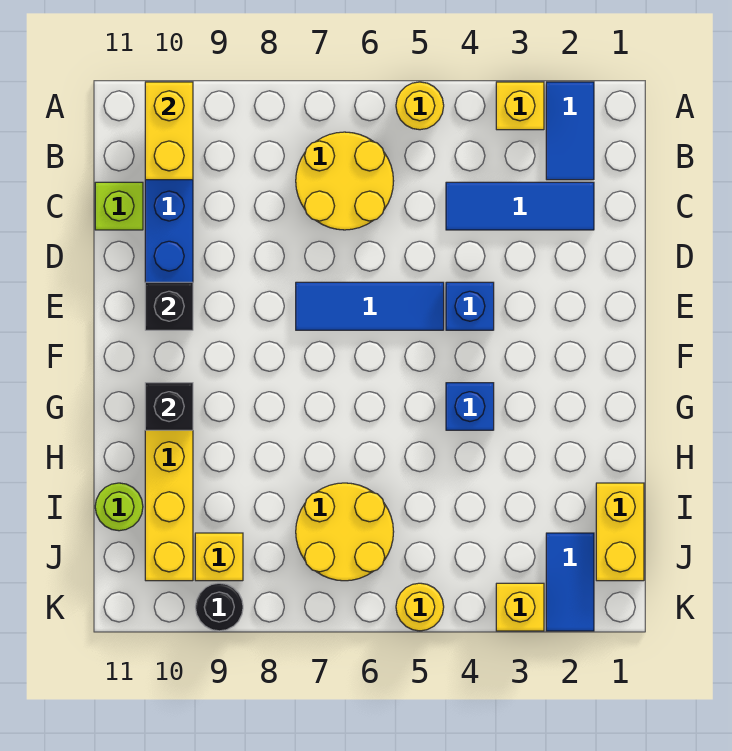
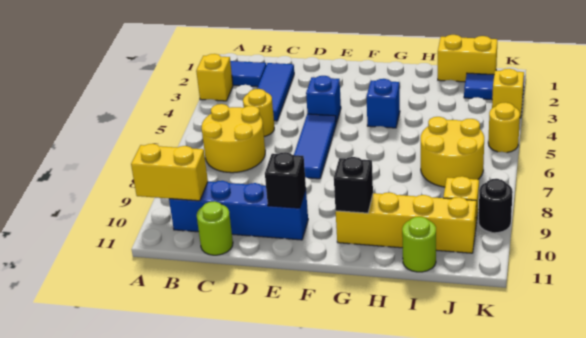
yellow 1x1 round brick [396,82,444,130] -> yellow 1x1 round brick moved to [243,89,274,136]
lime 1x1 brick [95,182,143,230] -> lime 1x1 round brick [197,201,233,255]

